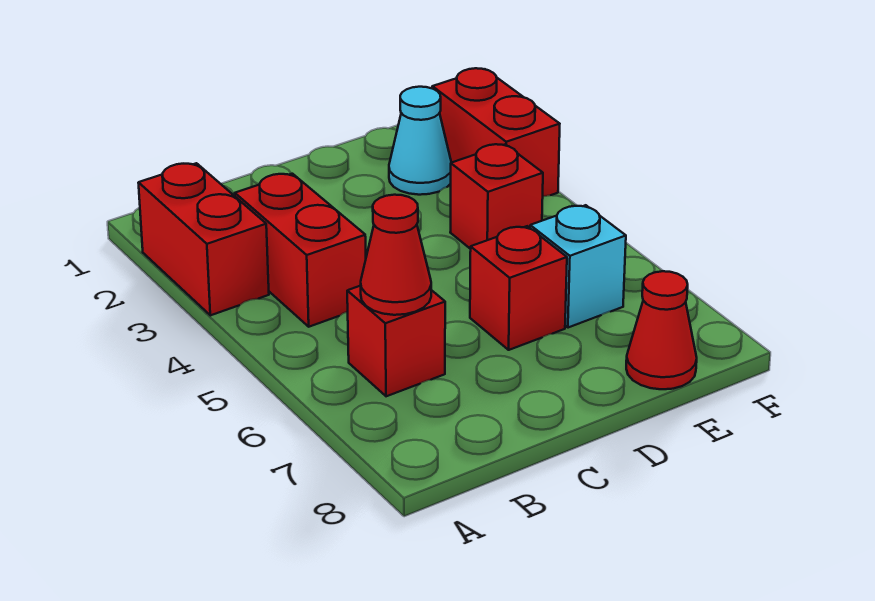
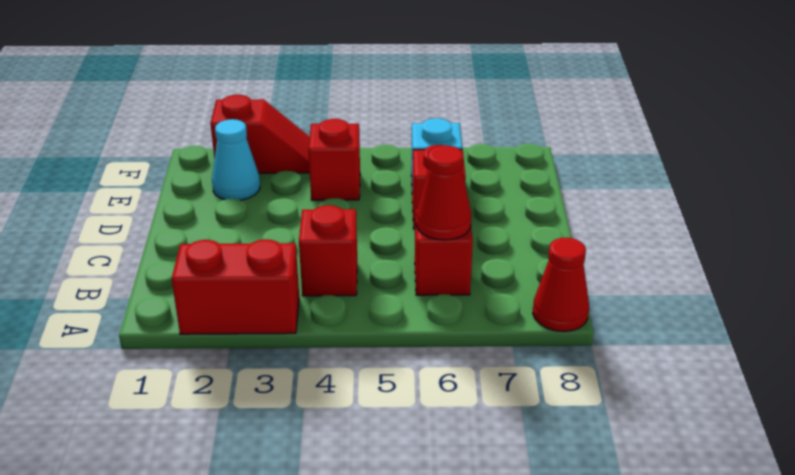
red 1x2 brick [235,174,366,327] -> red 1x1 brick [299,205,357,296]
red 1x1 cone [626,271,697,389] -> red 1x1 cone moved to [533,238,589,332]
red 1x2 brick [432,68,560,196] -> red 1x2 slope [210,95,310,173]

